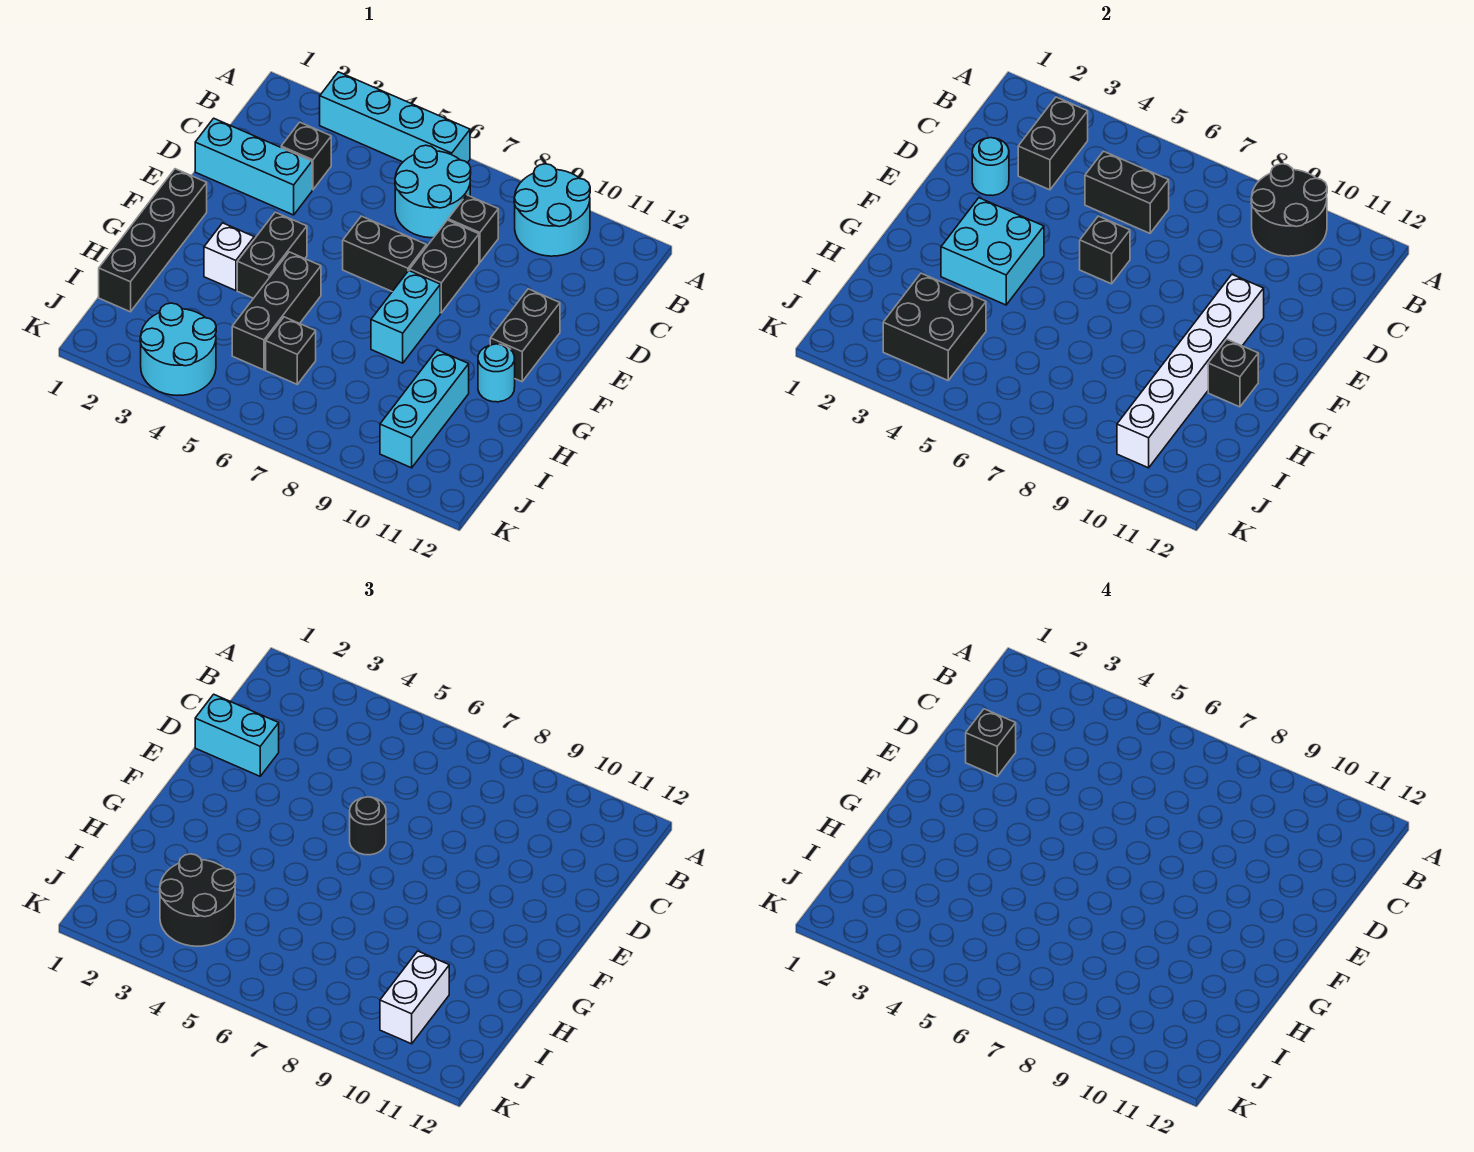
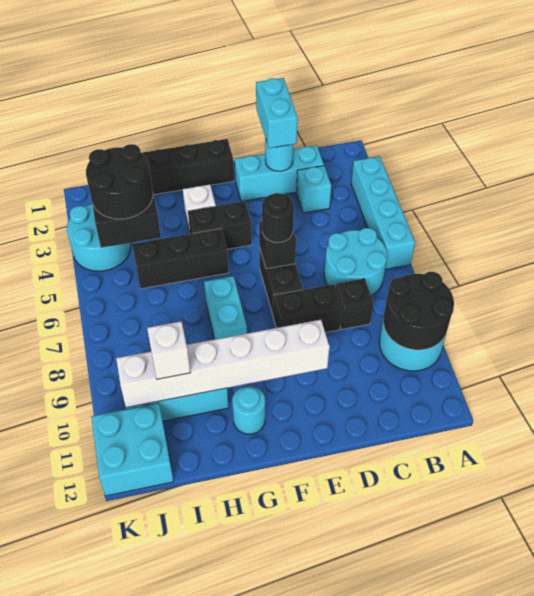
black 1x2 brick [1018,97,1088,190] -> none
black 1x1 brick [281,122,331,190] -> cyan 1x1 brick [297,166,331,213]
black 1x2 brick [1085,151,1169,233] -> none
cyan 1x3 brick [195,118,312,215] -> cyan 1x3 brick turned to [235,145,324,202]
black 1x1 brick [966,709,1016,776] -> none
black 1x2 brick [490,289,560,382] -> none
cyan 2x2 brick [941,198,1044,305] -> cyan 2x2 brick moved to [91,403,174,496]
cyan 1x2 brick [371,271,440,363] -> cyan 1x2 brick turned to [204,276,247,339]
black 1x1 brick [1208,339,1258,407] -> none
black 1x1 brick [266,317,316,384] -> none
white 1x2 brick [380,951,449,1044] -> white 1x1 brick [147,321,190,379]

